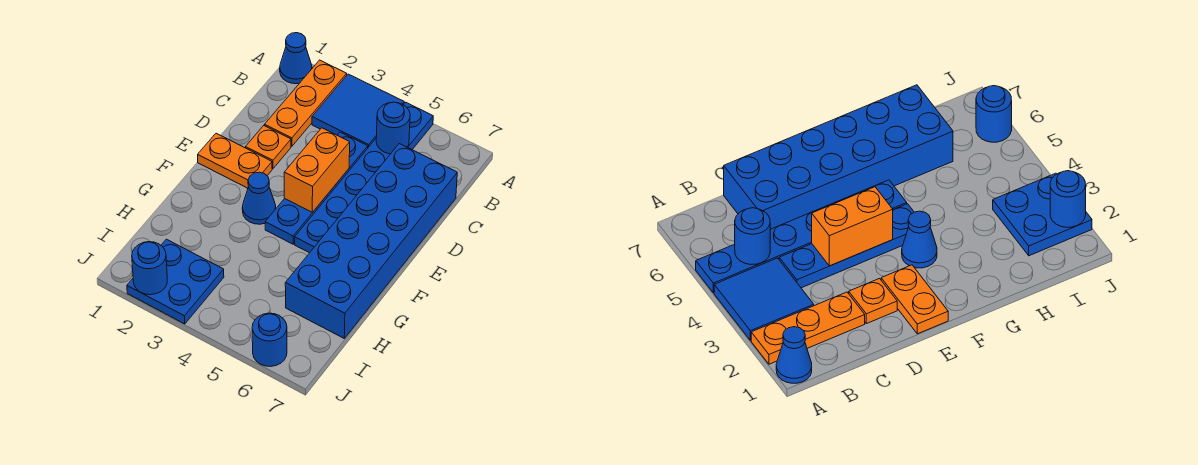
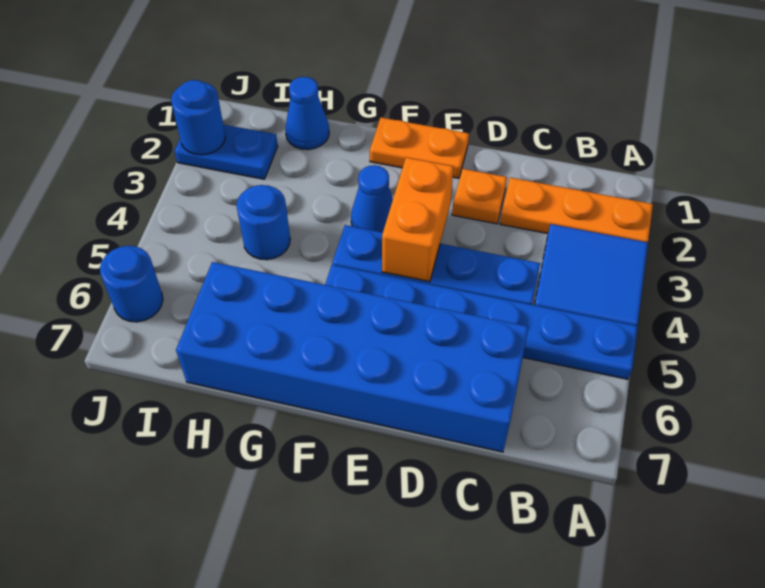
blue 1x1 cone [280,33,312,84] -> blue 1x1 cone moved to [285,77,329,150]
blue 1x1 round brick [376,102,410,154] -> blue 1x1 round brick moved to [236,185,290,260]
orange 1x2 brick [284,128,350,212] -> orange 1x2 brick turned to [382,158,454,282]
orange 1x2 plate [198,133,272,188] -> orange 1x2 plate turned to [370,118,469,178]
blue 2x2 plate [127,239,224,324] -> blue 1x2 plate [175,125,278,179]

